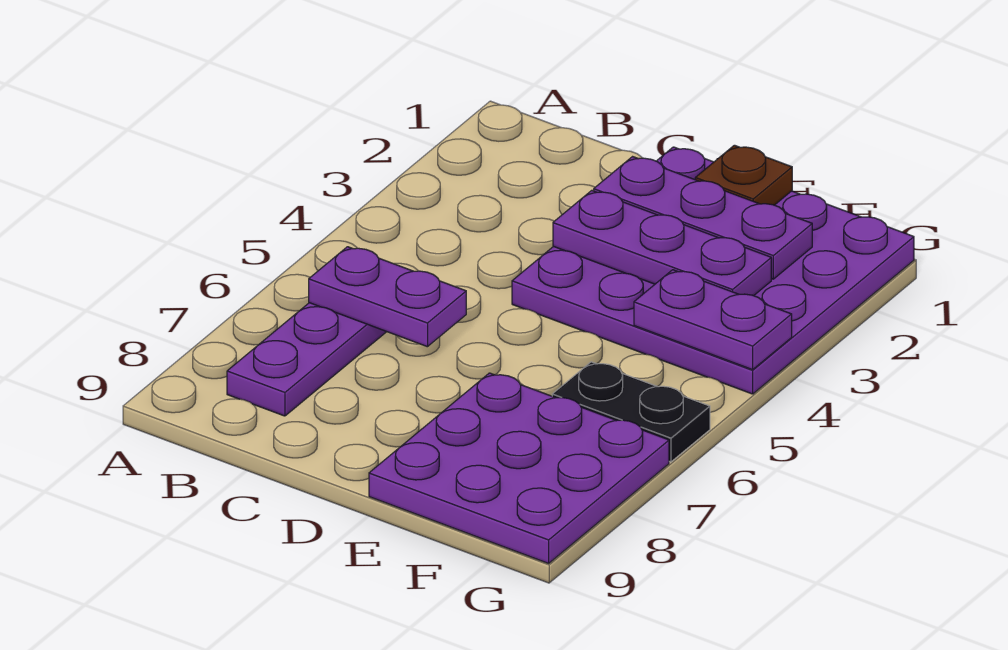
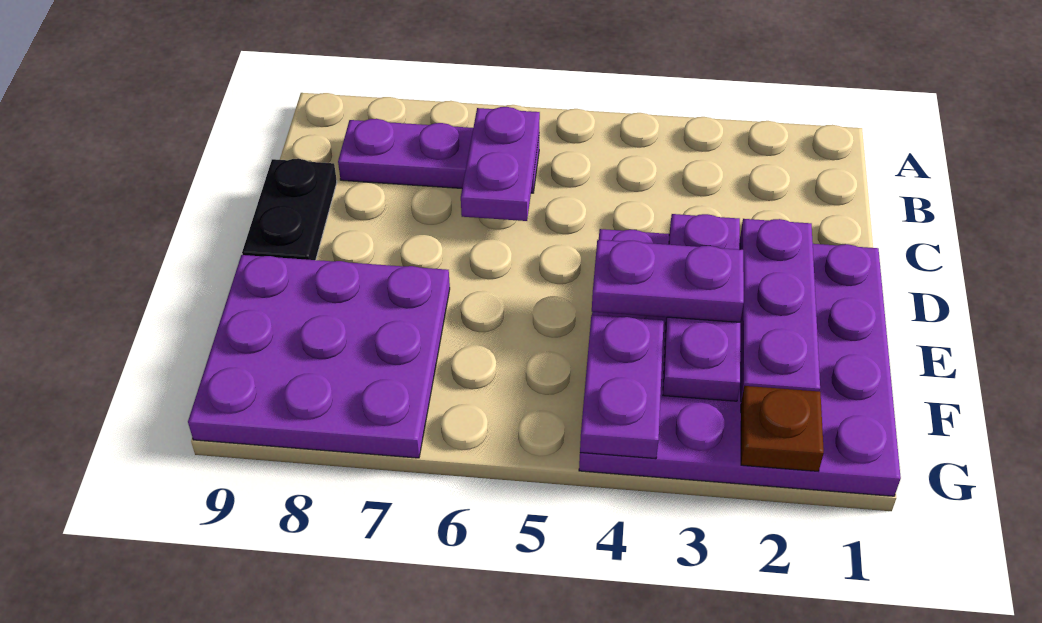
brown 1x1 plate [695,145,792,205] -> brown 1x1 plate moved to [741,386,824,471]
none -> purple 1x2 plate [592,240,744,322]
black 1x2 plate [552,362,710,462] -> black 1x2 plate moved to [242,159,337,260]

